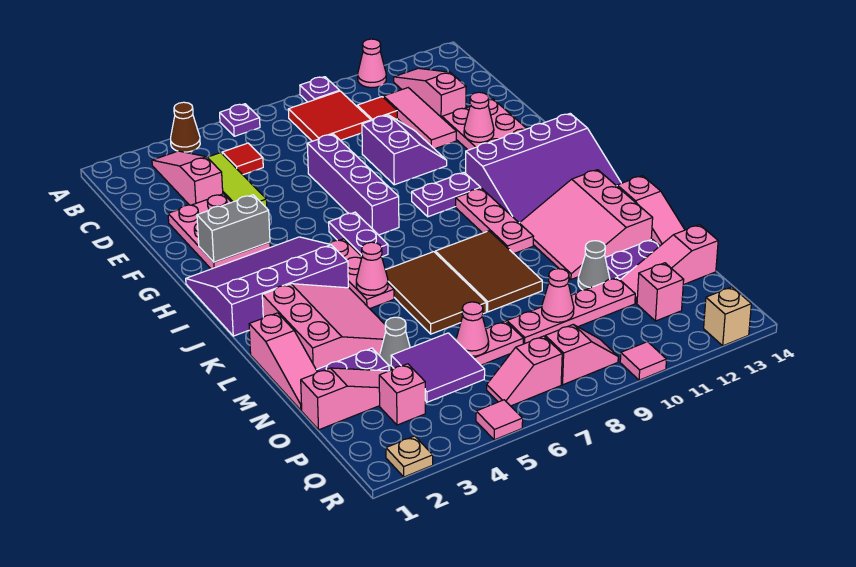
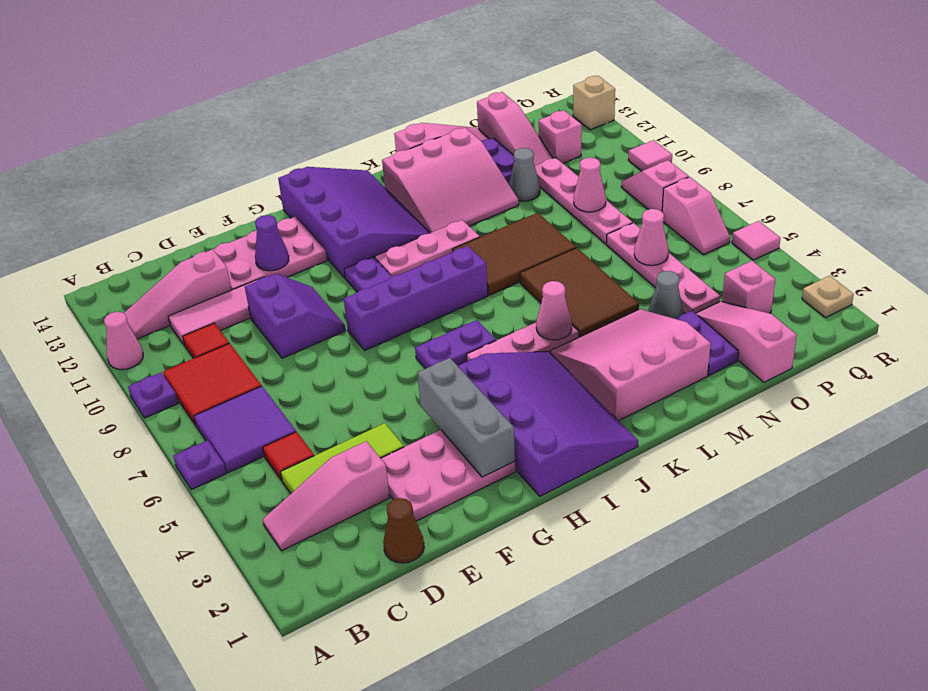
brown 1x1 cone [171,102,200,152] -> brown 1x1 cone moved to [383,498,424,563]
purple 1x4 brick [307,134,399,235] -> purple 1x4 brick moved to [344,246,488,350]
purple 2x2 slope [362,115,447,185] -> purple 2x2 slope turned to [245,274,346,358]
pink 1x1 cone [464,92,494,142] -> purple 1x1 cone [255,215,289,271]
grey 1x2 brick [197,195,270,262] -> grey 1x3 brick [417,358,515,477]
purple 3x4 slope [186,237,348,336] -> purple 3x4 slope turned to [458,351,638,496]
brown 2x3 tile [386,252,486,334] -> brown 2x3 tile turned to [520,248,639,337]
pink 1x3 slope [249,313,317,410] -> none
purple 2x2 tile [391,333,485,402] -> purple 2x2 tile moved to [194,386,296,473]

